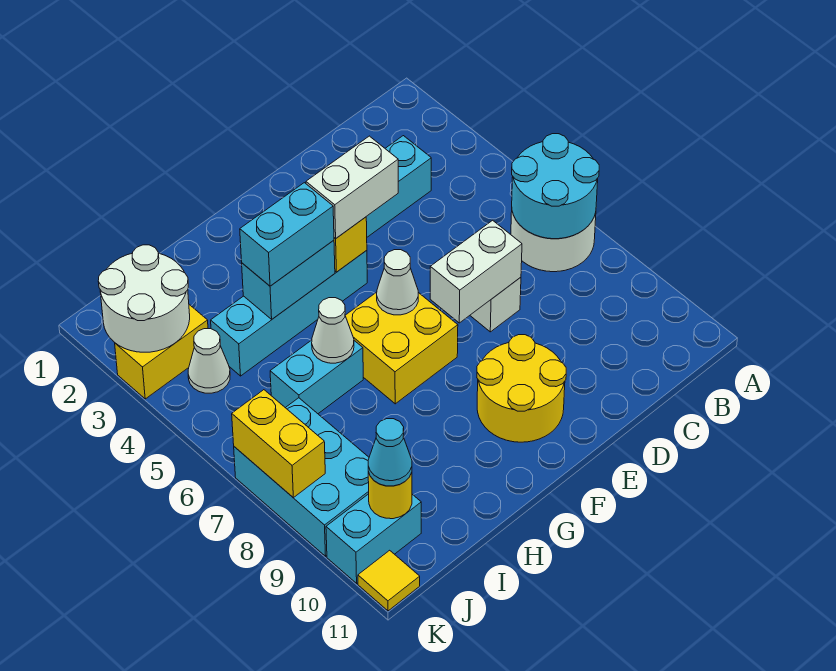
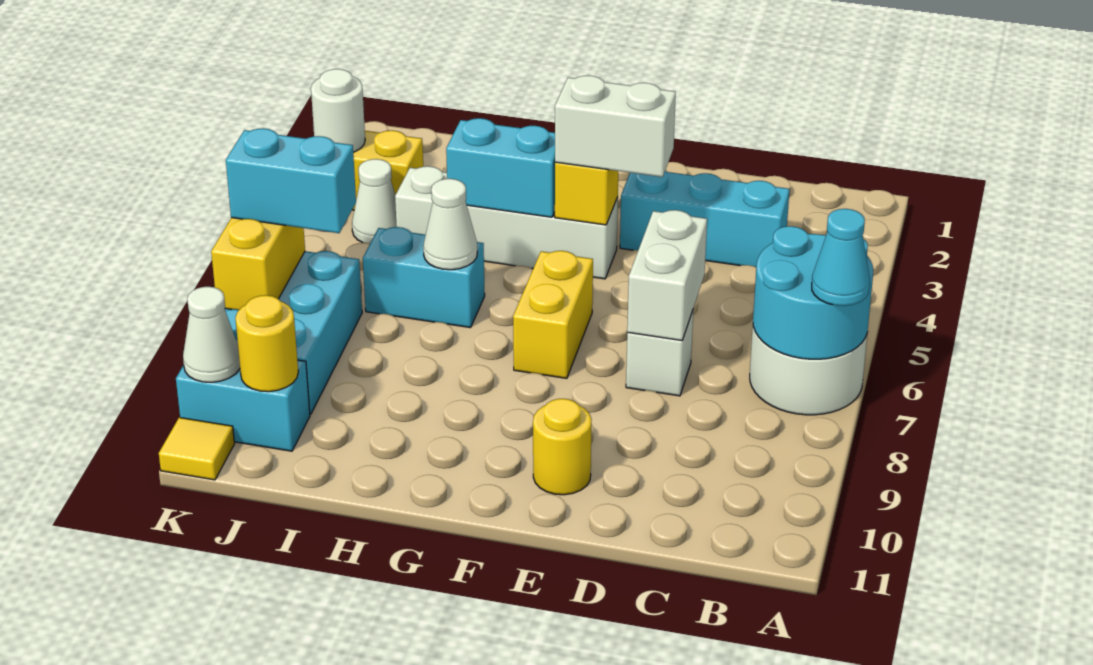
white 1x2 brick [430,220,522,323] -> white 1x2 brick turned to [627,210,707,341]
yellow 2x2 round brick [477,335,566,442] -> yellow 1x1 round brick [533,399,592,495]
cyan 1x4 brick [211,250,367,376] -> white 1x4 brick [395,166,618,279]
yellow 2x2 brick [345,292,458,404] -> yellow 1x2 brick [513,251,593,378]
white 1x1 cone [377,250,418,315] -> white 1x1 cone moved to [183,287,240,382]
cyan 1x2 brick [240,183,334,286] -> cyan 1x2 brick moved to [226,128,356,233]
white 2x2 round brick [98,245,190,352] -> white 1x1 round brick [311,69,365,152]
cyan 1x1 cone [368,419,412,486] -> cyan 1x1 cone moved to [812,209,870,306]

